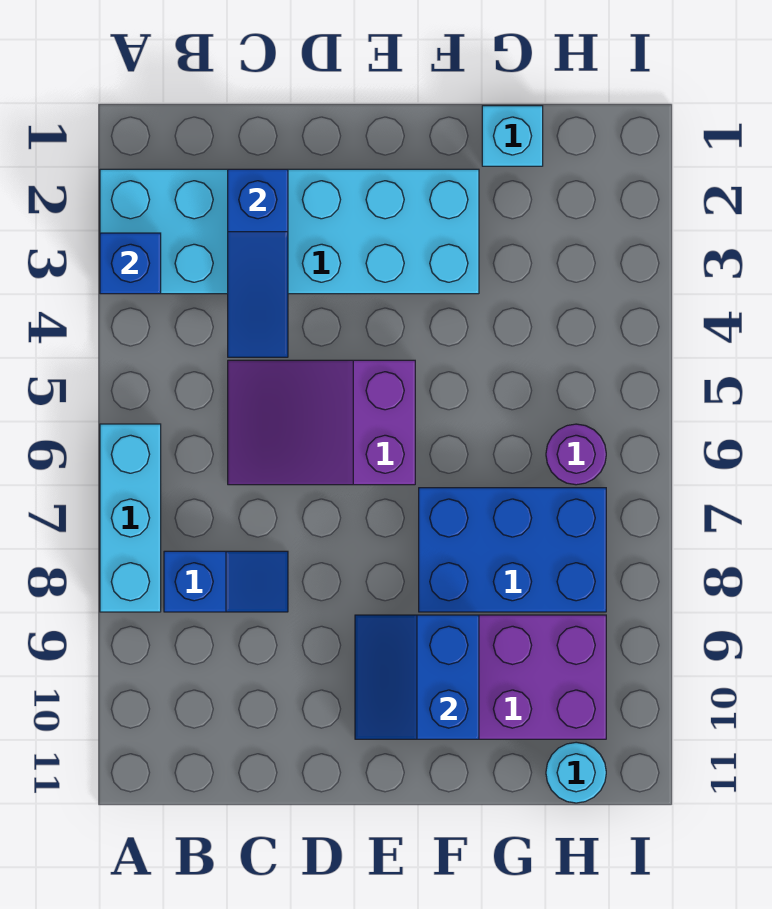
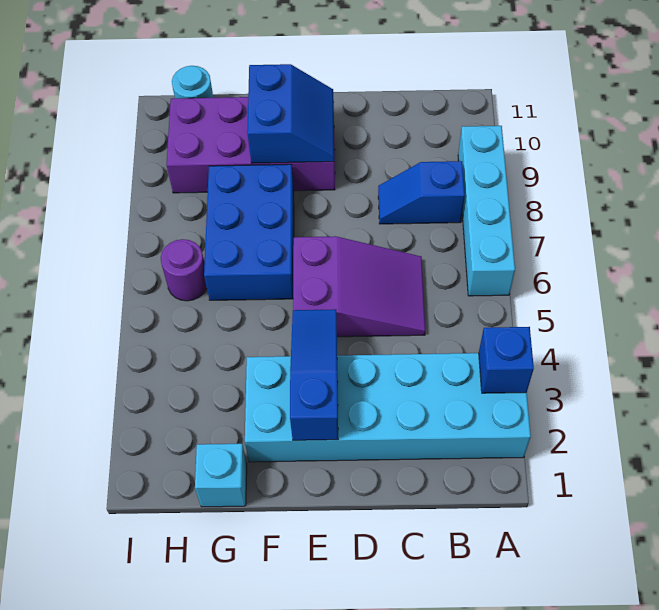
cyan 1x3 brick [100,424,161,612] -> cyan 1x4 brick [458,126,515,296]
blue 1x3 slope [228,169,288,357] -> blue 1x3 slope moved to [290,309,338,440]
blue 2x3 brick [419,488,606,612] -> blue 2x3 brick turned to [204,164,294,300]

